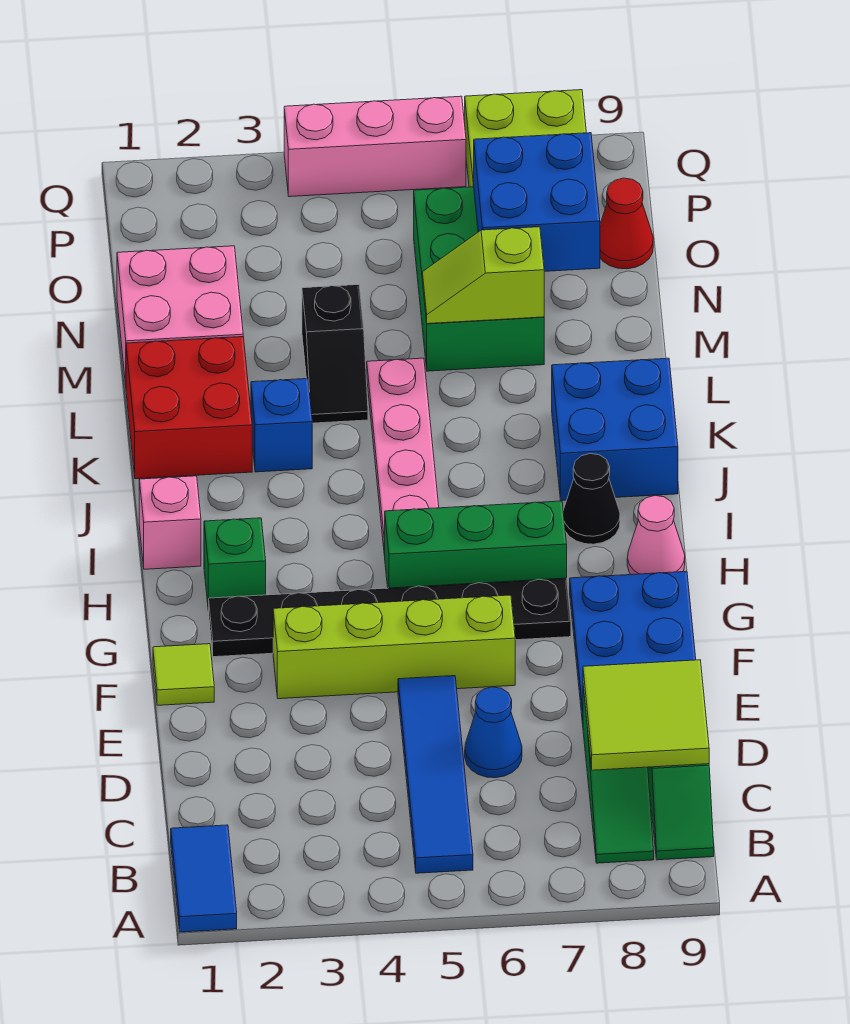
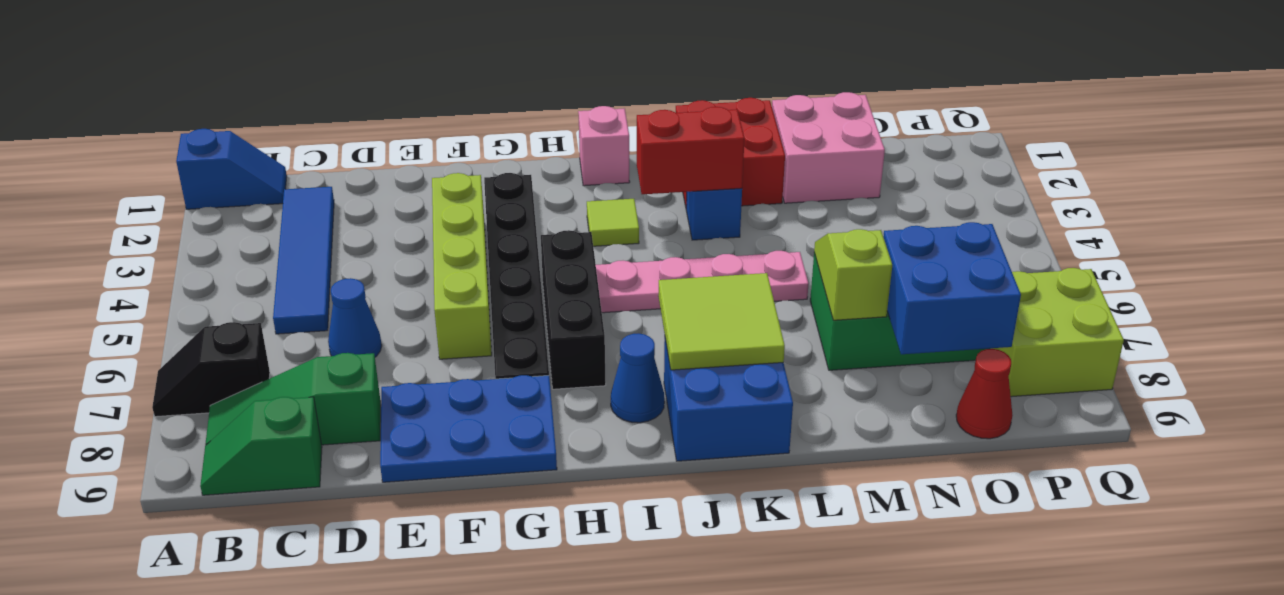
blue 1x2 tile [171,825,237,932] -> blue 1x2 slope [176,129,287,209]
blue 1x4 tile [398,676,473,873] -> blue 1x4 tile turned to [273,187,334,334]
lime 2x2 tile [583,660,709,770] -> lime 2x2 tile moved to [658,273,785,370]
lime 1x1 tile [153,644,214,705] -> lime 1x1 tile moved to [587,199,639,246]
green 1x1 brick [204,518,266,611] -> none
green 1x3 brick [384,501,567,588] -> black 1x3 brick [541,230,606,389]
pink 1x1 cone [627,496,685,575] -> none
black 1x1 cone [563,454,620,544] -> blue 1x1 cone [611,333,664,423]
none -> red 1x2 brick [637,107,744,194]
black 1x2 slope [302,285,368,423] -> black 1x2 slope moved to [152,322,270,417]
pink 1x3 brick [284,96,466,197] -> none

